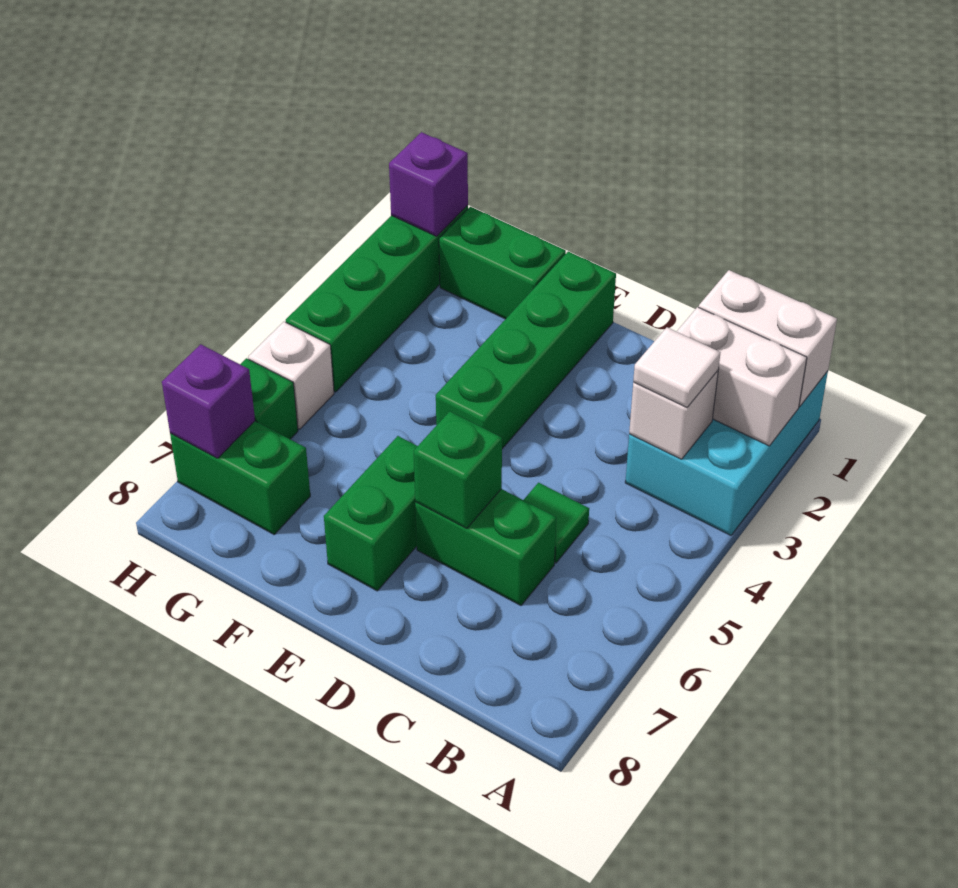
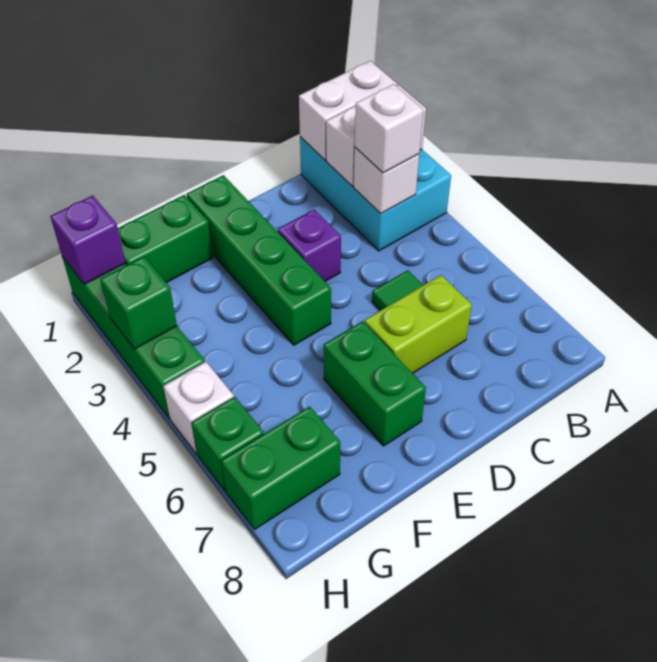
white 1x1 tile [633,327,720,407] -> white 1x1 brick [355,84,423,173]
green 1x2 brick [415,489,556,605] -> lime 1x2 brick [365,275,472,373]
green 1x1 brick [414,411,502,528] -> green 1x1 brick moved to [100,257,177,349]
purple 1x1 brick [162,344,255,458] -> purple 1x1 brick moved to [278,209,341,281]

